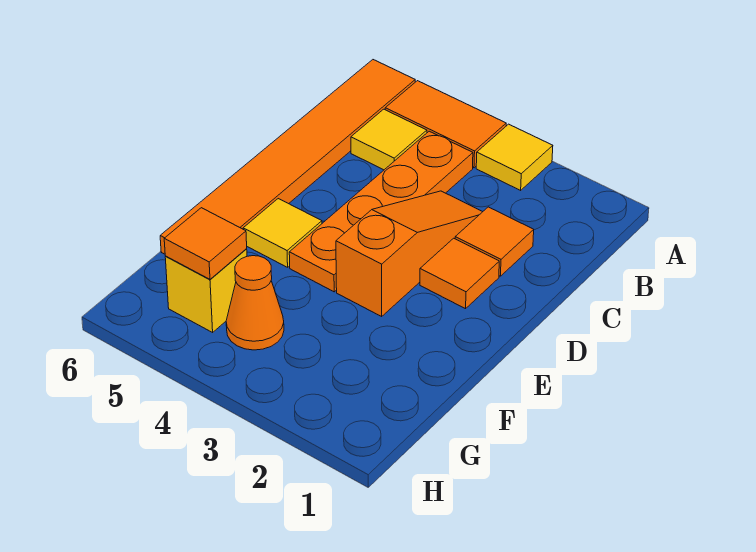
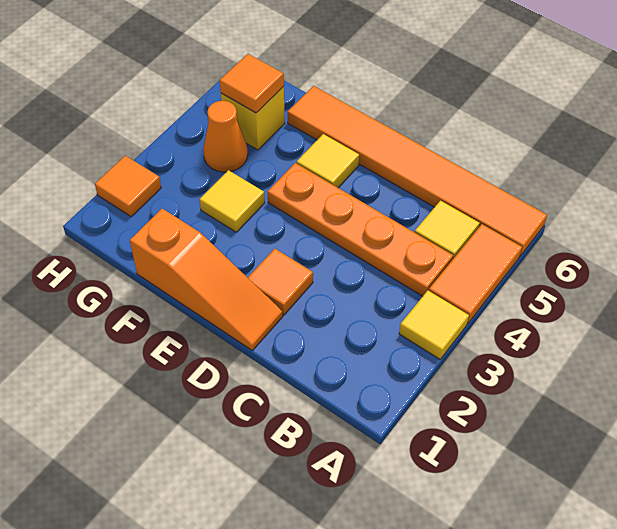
orange 1x1 tile [455,207,534,276] -> orange 1x1 tile moved to [95,156,161,217]
orange 1x3 slope [336,191,482,316] -> orange 1x3 slope moved to [130,209,283,350]
none -> yellow 1x1 tile [199,170,265,232]

